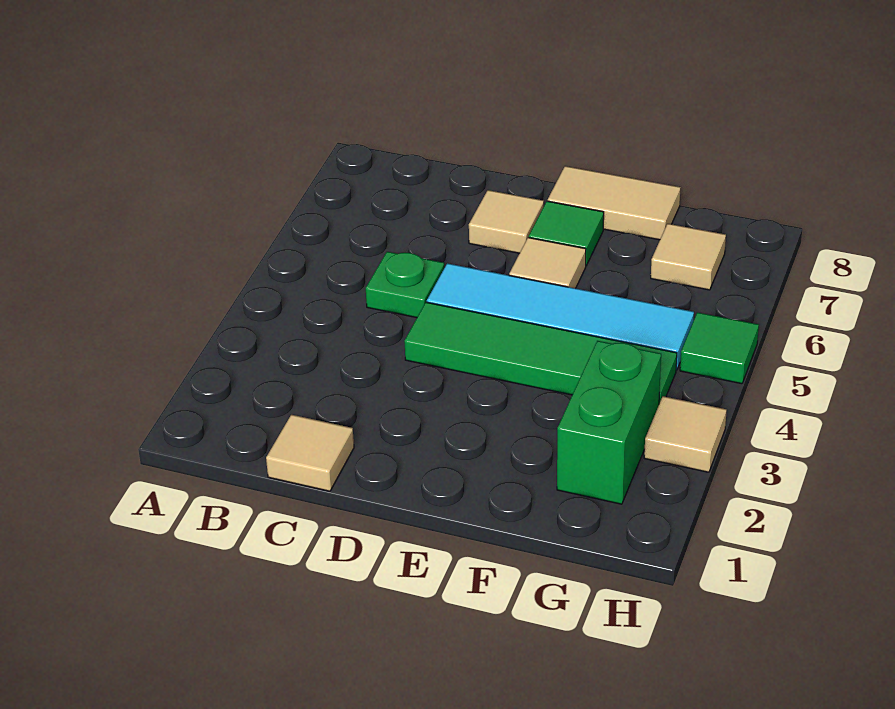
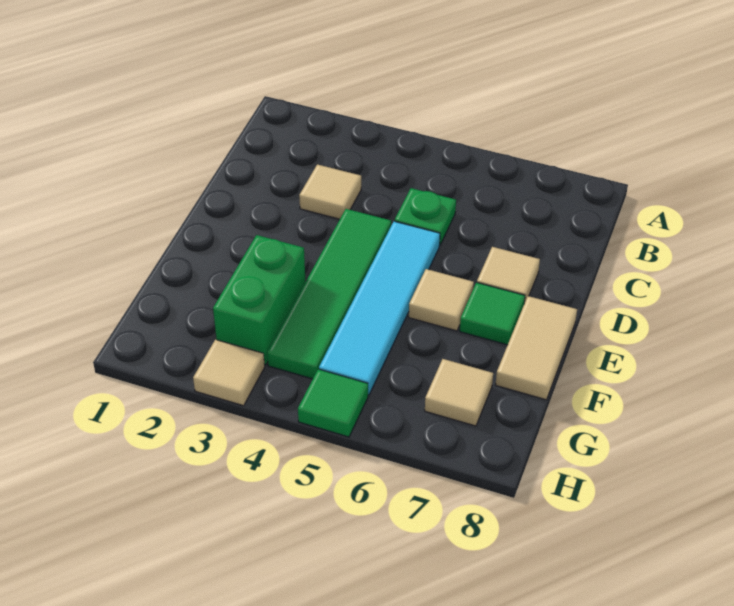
tan 1x1 tile [266,415,354,491] -> tan 1x1 tile moved to [299,164,361,219]
green 1x2 brick [557,341,661,504] -> green 1x2 brick turned to [213,235,306,365]

